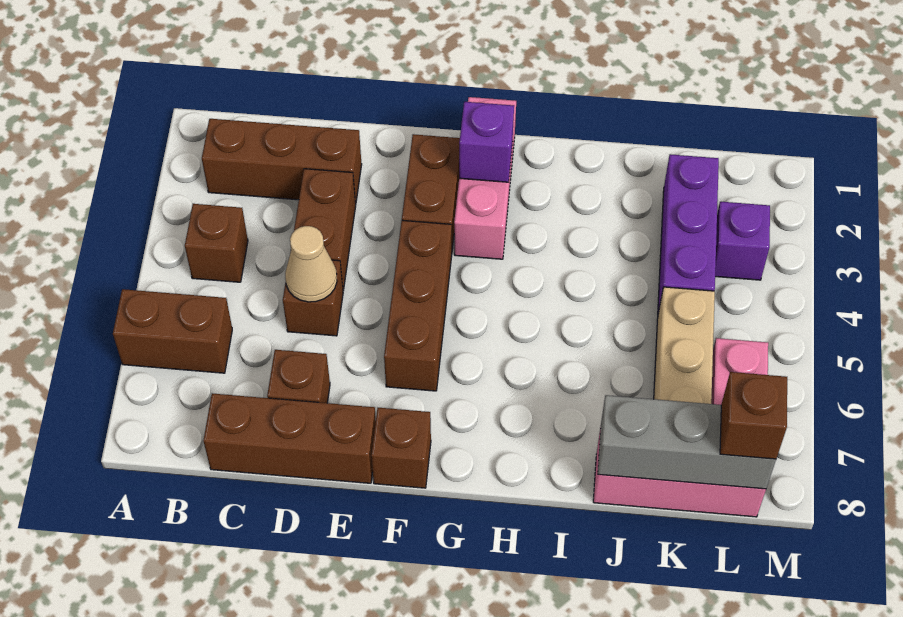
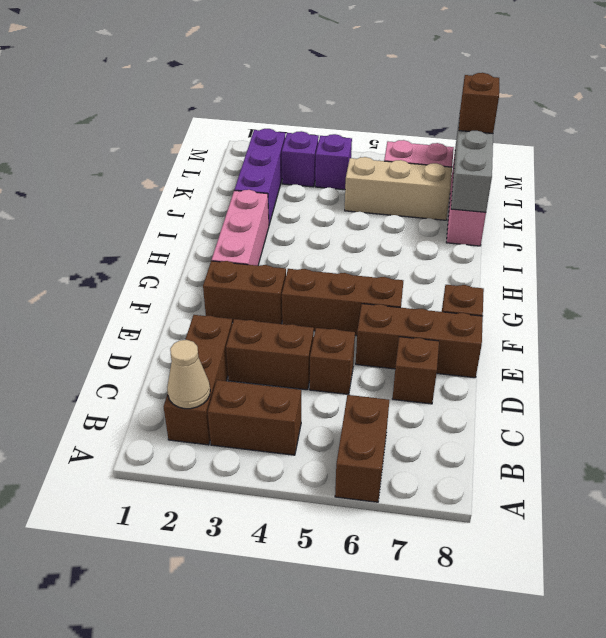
brown 1x1 brick [185,204,248,282] -> brown 1x2 brick [208,380,301,455]
brown 1x3 brick [203,393,376,483] -> brown 1x3 brick turned to [356,304,483,378]
tan 1x1 cone [285,226,337,302] -> tan 1x1 cone moved to [167,340,210,409]
pink 1x3 brick [454,97,516,259] -> pink 1x3 brick turned to [212,190,269,266]
purple 1x1 brick [459,102,514,182] -> purple 1x1 brick moved to [315,134,352,190]
purple 1x3 brick [658,154,719,313] -> purple 1x3 brick turned to [235,129,285,225]

